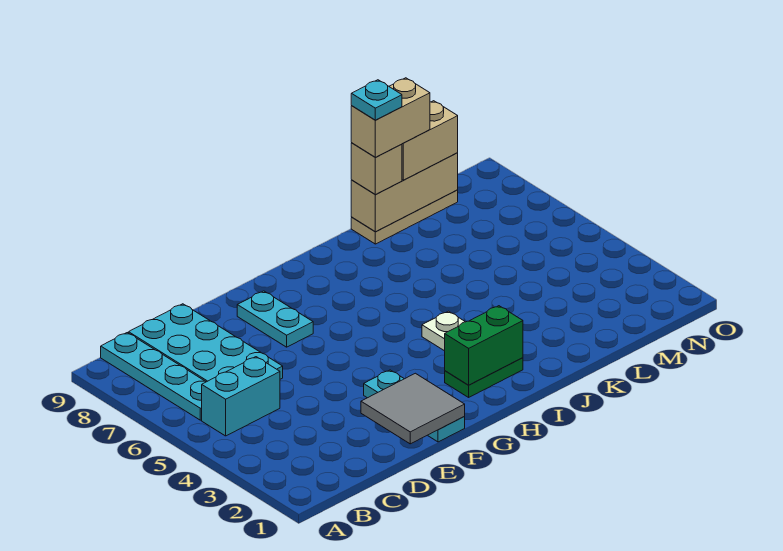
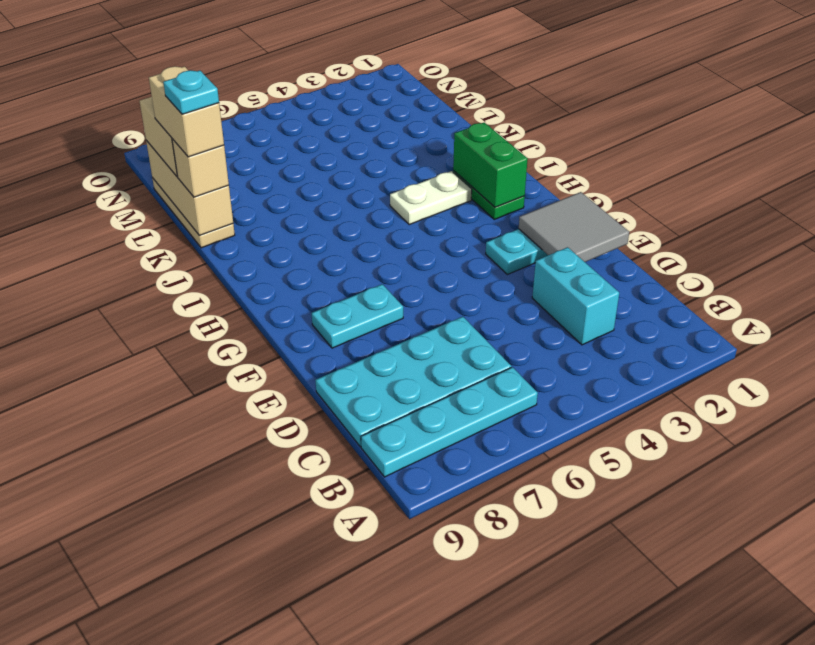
cyan 1x2 brick [202,357,280,436] -> cyan 1x2 brick moved to [532,247,619,345]

